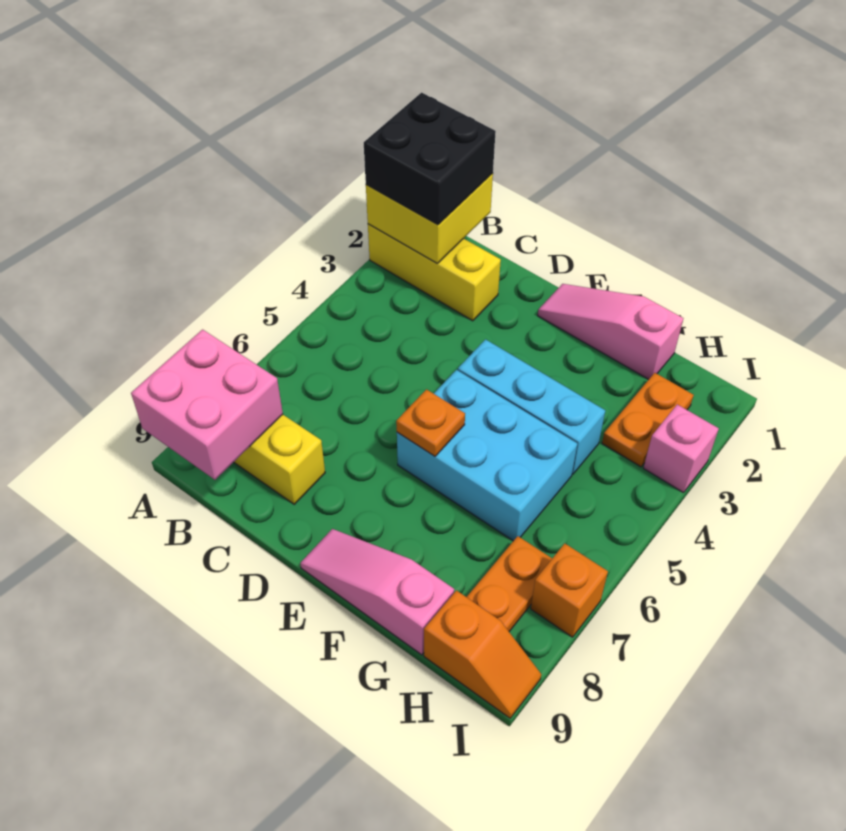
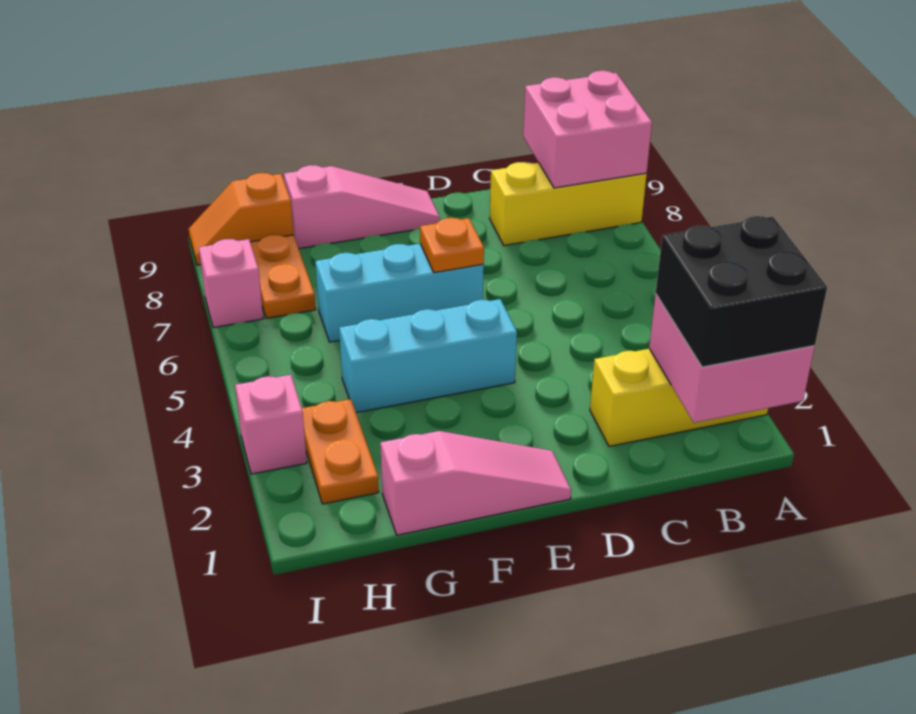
yellow 2x2 brick [366,173,493,264] -> pink 2x2 brick [649,294,815,423]
cyan 2x3 brick [397,370,577,541] -> cyan 1x3 brick [315,244,484,342]
orange 1x1 brick [531,544,608,637] -> pink 1x1 brick [199,239,263,328]

